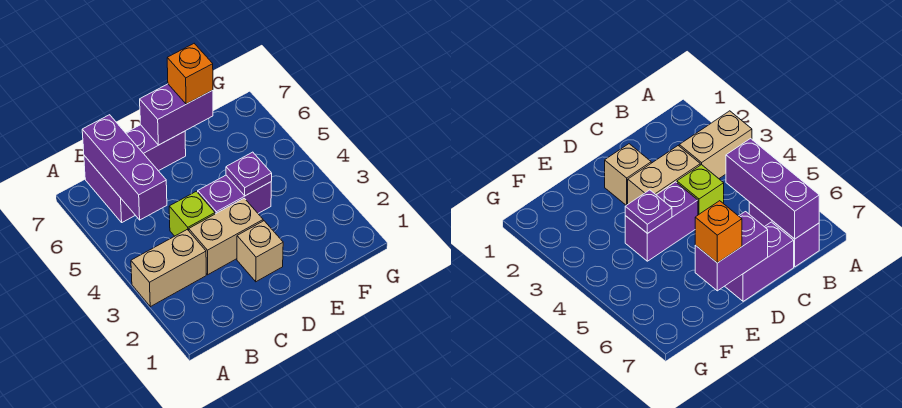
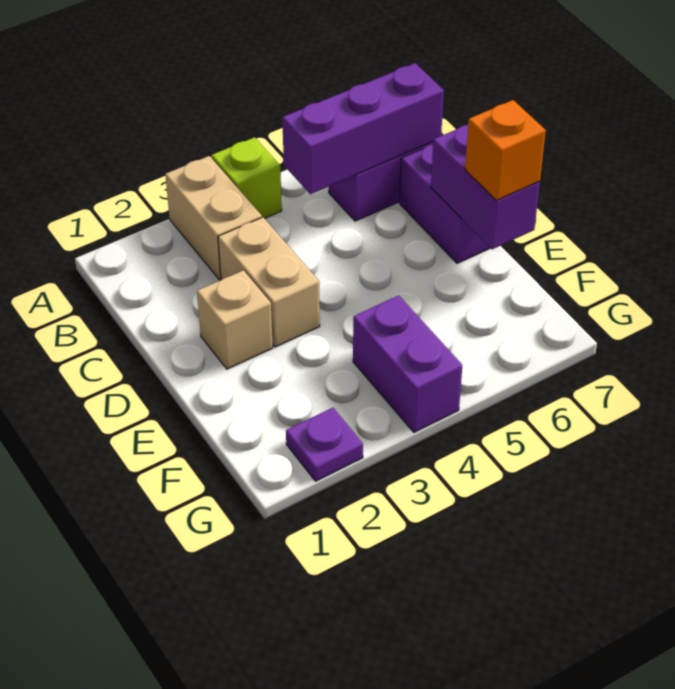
lime 1x1 brick [169,191,215,236] -> lime 1x1 brick moved to [212,137,282,219]
purple 1x2 brick [198,175,271,214] -> purple 1x2 brick moved to [353,295,462,432]
purple 1x1 plate [226,152,272,196] -> purple 1x1 plate moved to [286,408,363,481]

